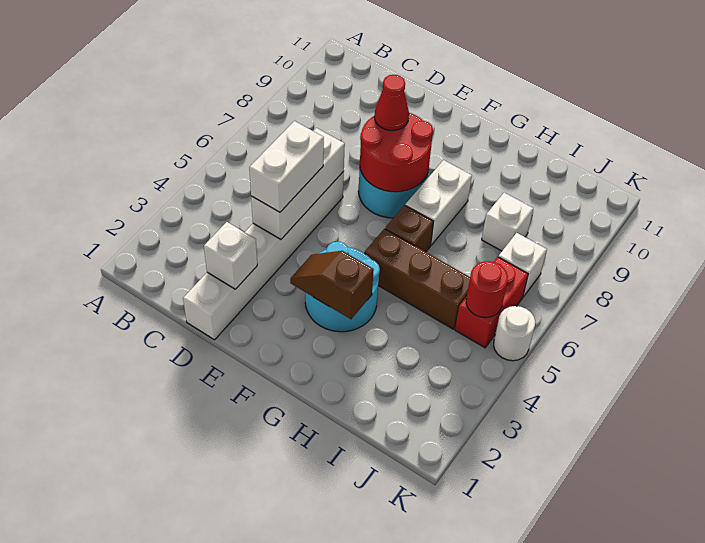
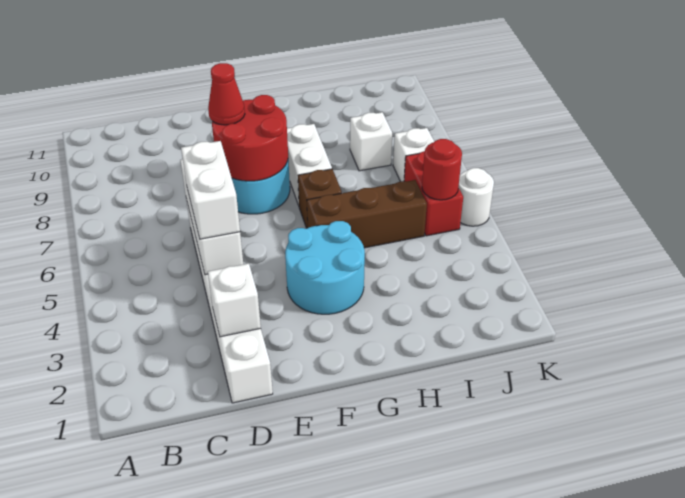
brown 1x2 slope [290,251,374,319] -> none

